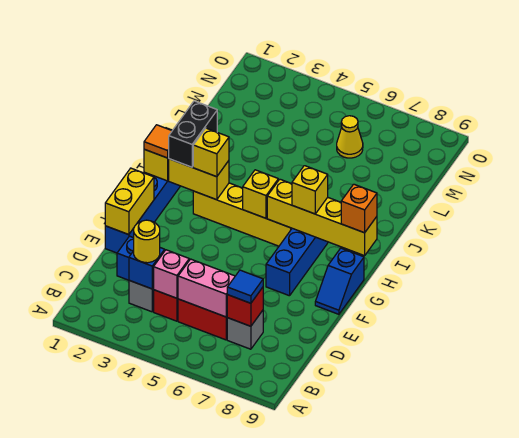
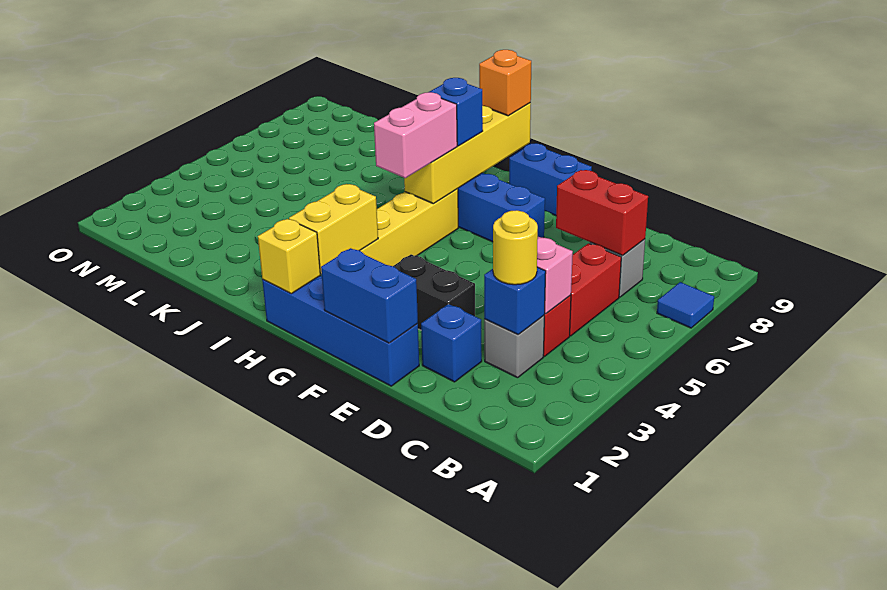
pink 1x2 brick [178,259,235,317] -> pink 1x2 brick moved to [374,92,457,178]
red 1x1 brick [227,287,263,326] -> red 1x2 brick [556,170,648,256]
blue 1x1 tile [227,270,263,303] -> blue 1x1 tile moved to [657,282,714,328]
yellow 1x2 brick [105,168,154,235] -> blue 1x2 brick [321,248,418,343]
blue 1x2 slope [315,248,364,314] -> blue 1x2 brick [509,143,592,216]
orange 1x1 tile [144,125,172,158] -> none
black 1x2 brick [169,101,217,167] -> black 1x2 brick moved to [393,254,475,330]
yellow 1x1 brick [193,128,229,177] -> none
yellow 1x1 brick [243,170,278,218] -> none
yellow 1x1 brick [292,166,328,214] -> blue 1x1 brick [430,78,483,146]
yellow 1x1 cone [337,116,363,158] -> none

